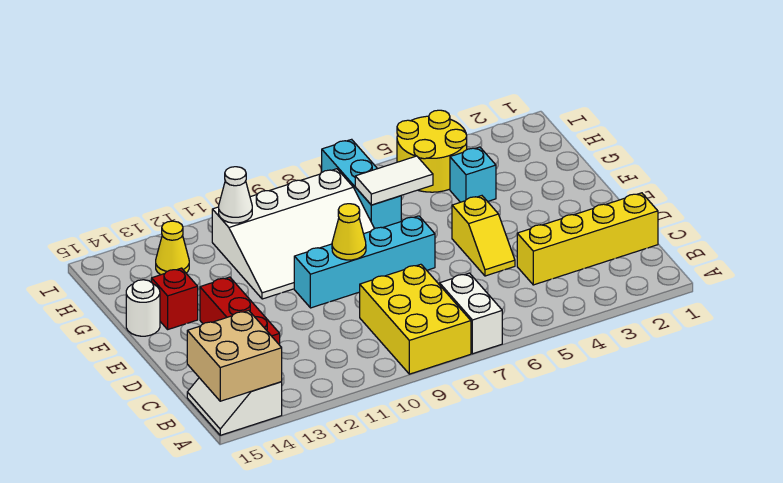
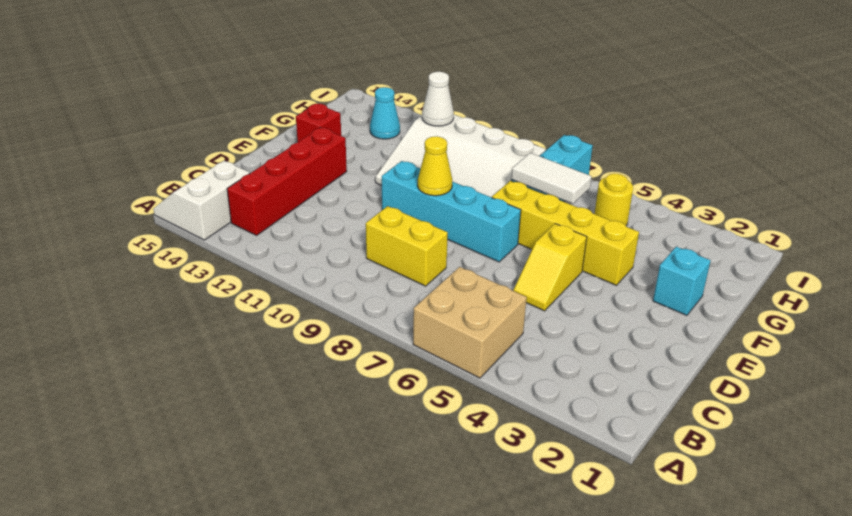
white 1x2 brick [440,273,502,354] -> none
yellow 2x3 brick [360,264,471,374] -> yellow 1x2 brick [366,206,448,286]
tan 2x2 brick [187,311,282,401] -> tan 2x2 brick moved to [413,267,527,378]
yellow 1x4 brick [517,193,658,285] -> yellow 1x4 brick moved to [492,181,639,285]
red 1x3 brick [200,277,280,345] -> red 1x4 brick [227,127,347,235]
white 1x1 round brick [126,280,160,336] -> none
cyan 1x1 brick [450,147,496,202] -> cyan 1x1 brick moved to [653,247,711,315]
yellow 2x2 round brick [397,110,467,192] -> yellow 1x1 round brick [595,174,633,225]
yellow 1x1 cone [156,221,189,275] -> cyan 1x1 cone [370,87,400,139]

